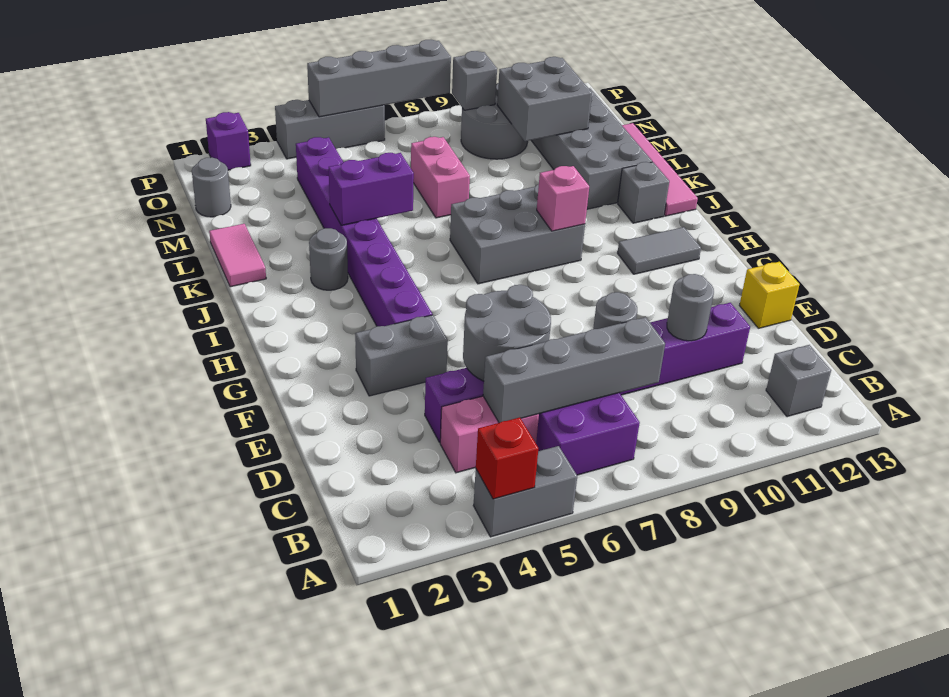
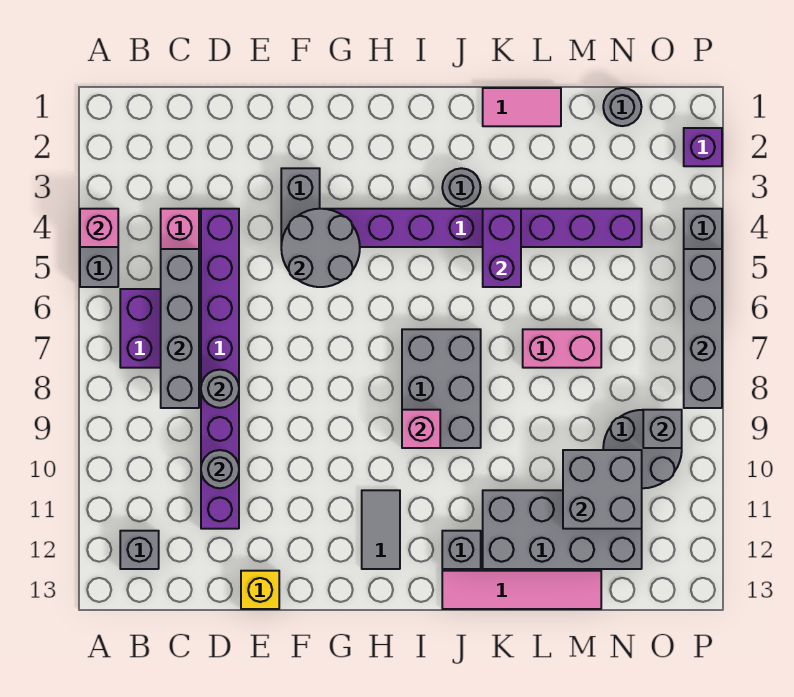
red 1x1 brick [476,418,538,499] -> pink 1x1 brick [80,209,118,247]
grey 2x2 round brick [463,285,551,381] -> grey 2x2 round brick moved to [281,209,360,287]

